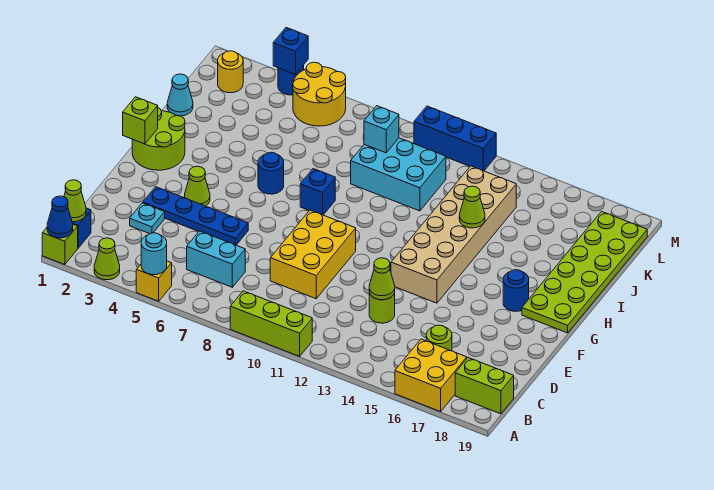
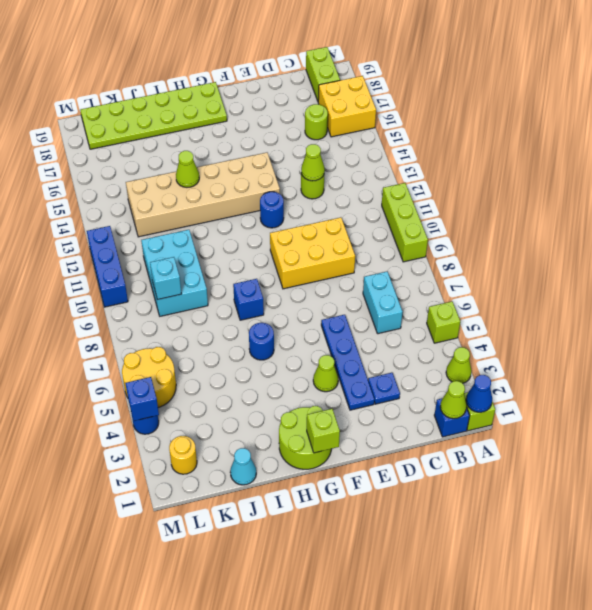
yellow 1x1 brick [136,261,172,301] -> lime 1x1 brick [427,302,460,343]
cyan 1x1 round brick [141,233,167,275] -> none
cyan 1x1 plate [130,203,165,234] -> blue 1x1 plate [368,373,400,404]
blue 1x1 round brick [503,270,529,311] -> blue 1x1 round brick moved to [260,192,284,228]

